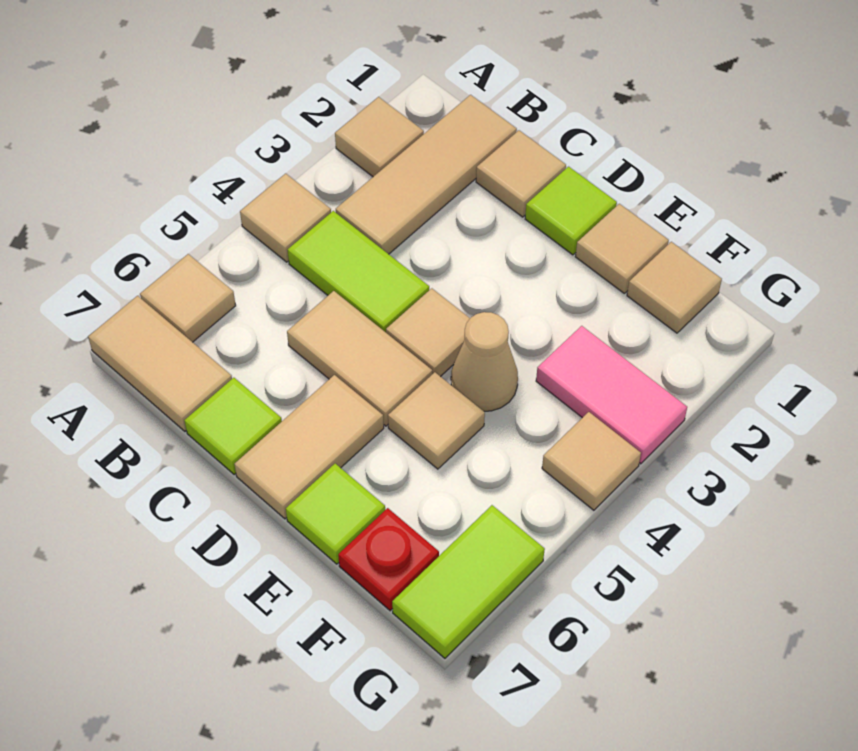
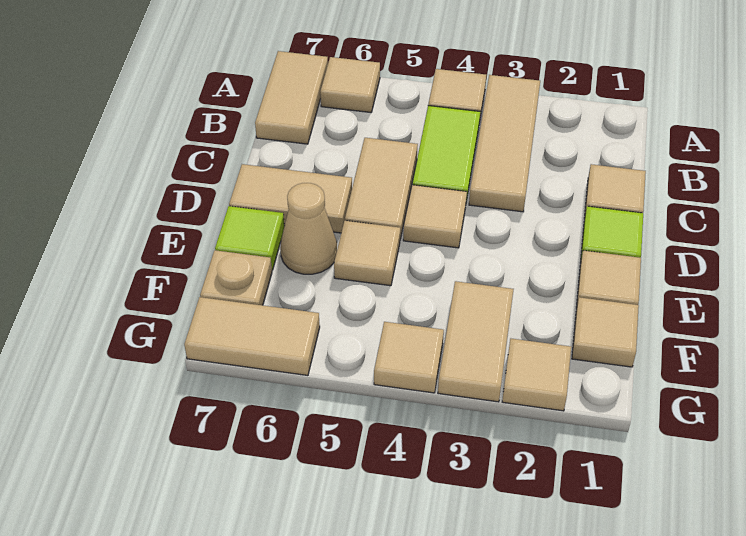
tan 1x1 tile [335,97,424,177] -> tan 1x1 tile moved to [502,339,571,411]
tan 1x3 tile [336,95,517,254] -> tan 1x3 tile turned to [469,75,540,212]
lime 1x1 tile [184,378,282,475] -> none
tan 1x1 cone [451,312,518,411] -> tan 1x1 cone moved to [280,183,337,274]
pink 1x2 tile [536,326,687,464] -> tan 1x2 tile [438,281,514,402]
red 1x1 plate [338,508,439,611] -> tan 1x1 plate [200,250,272,305]
lime 1x2 tile [392,505,545,658] -> tan 1x2 tile [184,297,320,375]

